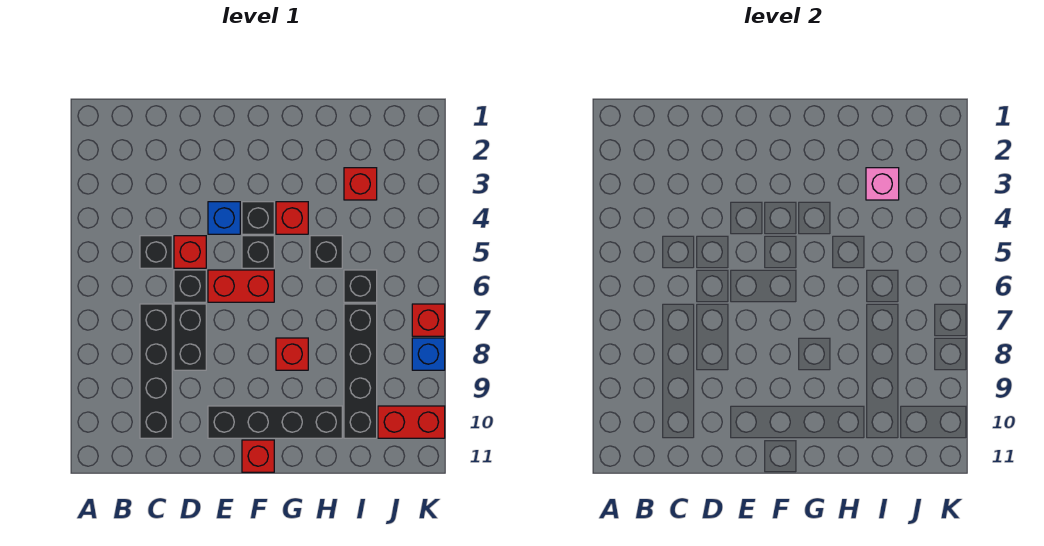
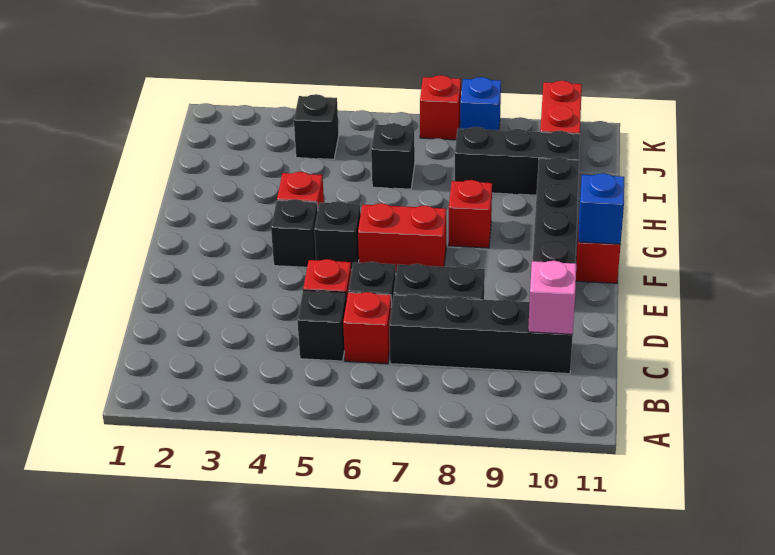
blue 1x1 brick [208,202,240,234] -> blue 1x1 brick moved to [578,173,624,244]
red 1x2 brick [208,270,274,302] -> red 1x2 brick turned to [358,203,446,272]
black 1x1 brick [310,236,342,268] -> black 1x1 brick moved to [294,94,339,159]
red 1x1 brick [344,168,377,200] -> red 1x1 brick moved to [343,292,391,364]
pink 1x1 brick [866,168,899,200] -> pink 1x1 brick moved to [528,261,576,334]
black 1x4 brick [344,304,377,438] -> black 1x3 brick [455,127,580,195]

